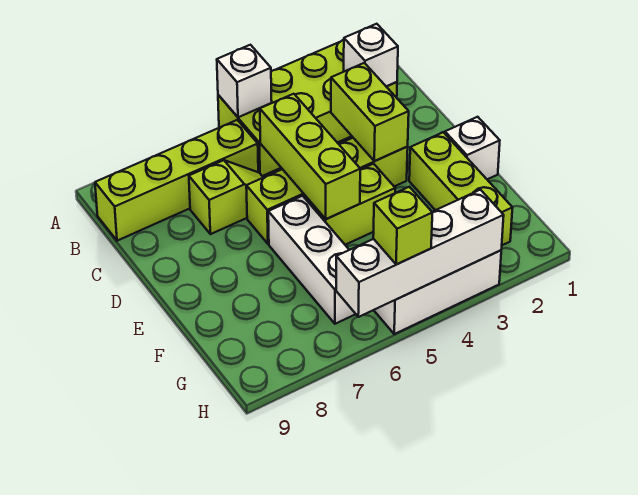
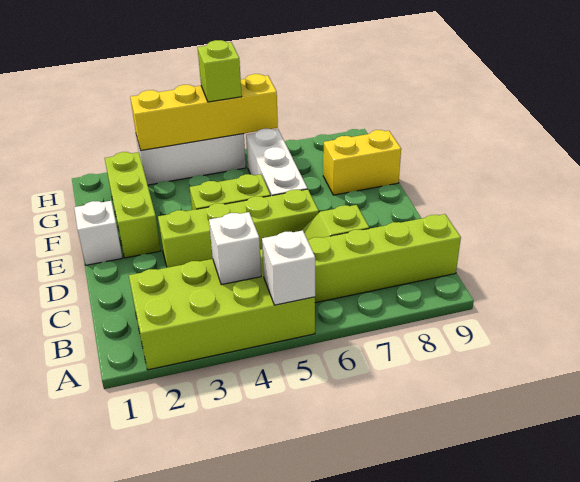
white 1x1 brick [344,24,398,86] -> white 1x1 brick moved to [209,212,261,285]
lime 1x2 brick [331,63,409,161] -> none
lime 1x3 brick [260,94,360,219] -> none
none -> yellow 1x2 brick [323,130,401,195]
white 1x4 brick [336,190,504,317] -> yellow 1x4 brick [130,74,278,151]

